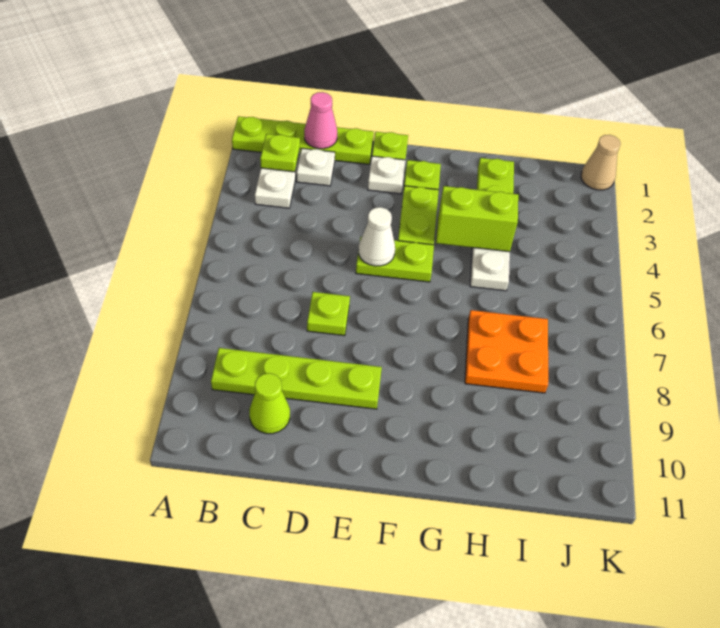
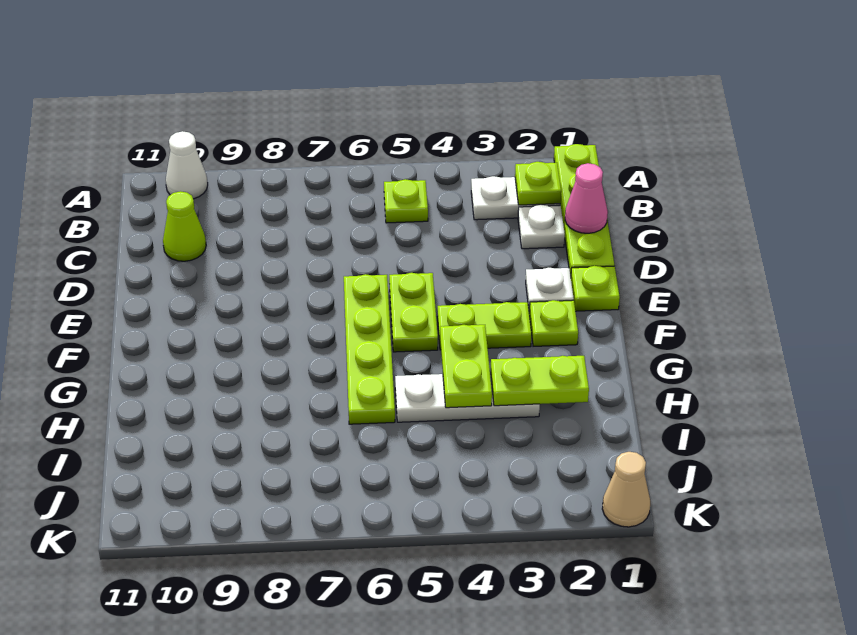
lime 1x4 plate [211,348,382,409] -> lime 1x4 plate moved to [344,274,395,424]
lime 1x1 plate [307,292,350,336] -> lime 1x1 plate moved to [384,179,428,223]
white 1x1 cone [358,207,395,266] -> white 1x1 cone moved to [166,131,208,199]
lime 1x2 brick [436,186,518,252] -> lime 1x2 plate [440,325,492,408]
orange 2x2 plate [465,310,548,393] -> none

